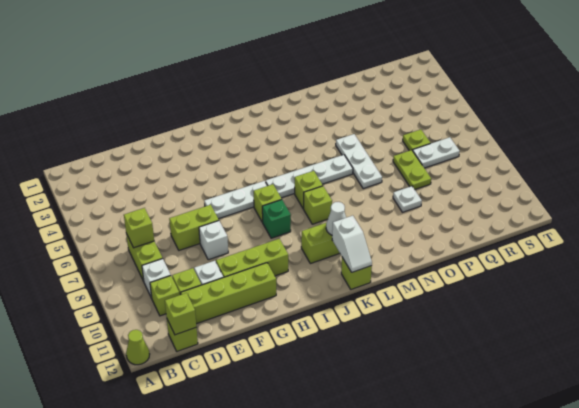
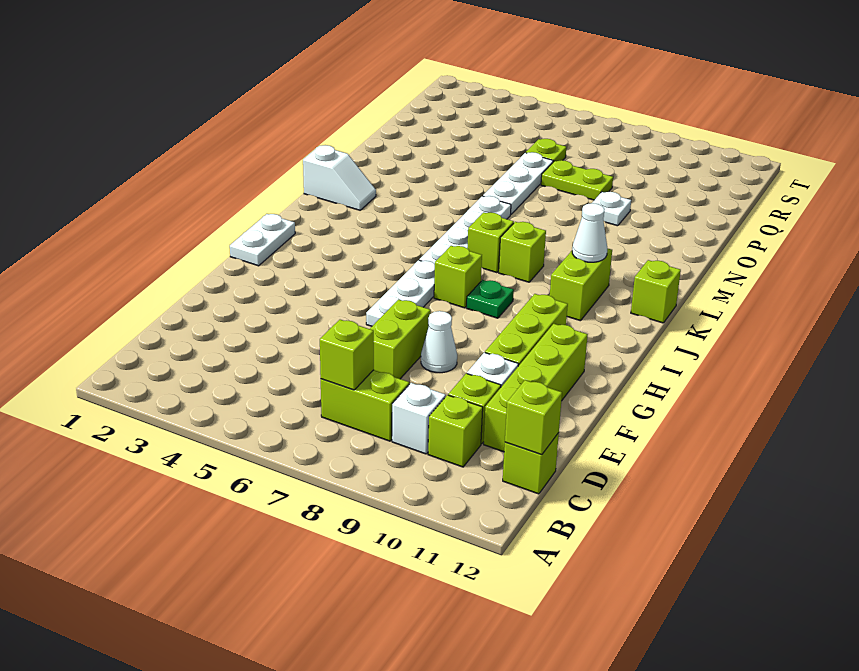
lime 1x1 cone [126,330,150,365] -> none
white 1x1 brick [199,221,228,260] -> white 1x1 cone [421,311,457,373]
green 1x1 brick [262,200,291,238] -> green 1x1 plate [466,280,514,318]
white 1x2 slope [332,216,372,272] -> white 1x2 slope moved to [303,145,376,210]
white 1x3 plate [336,134,382,189] -> white 1x3 plate turned to [483,152,553,214]
white 1x2 plate [412,137,460,168] -> white 1x2 plate moved to [230,214,295,266]

